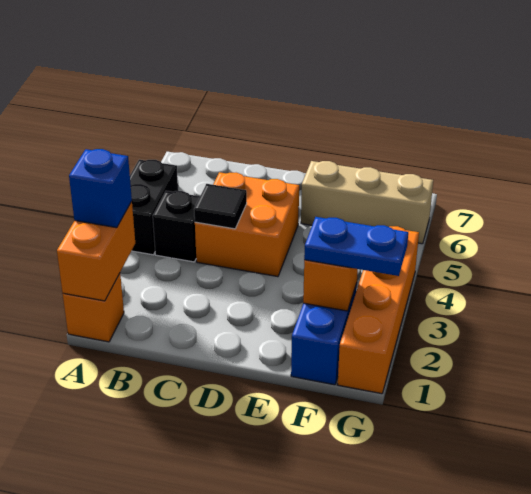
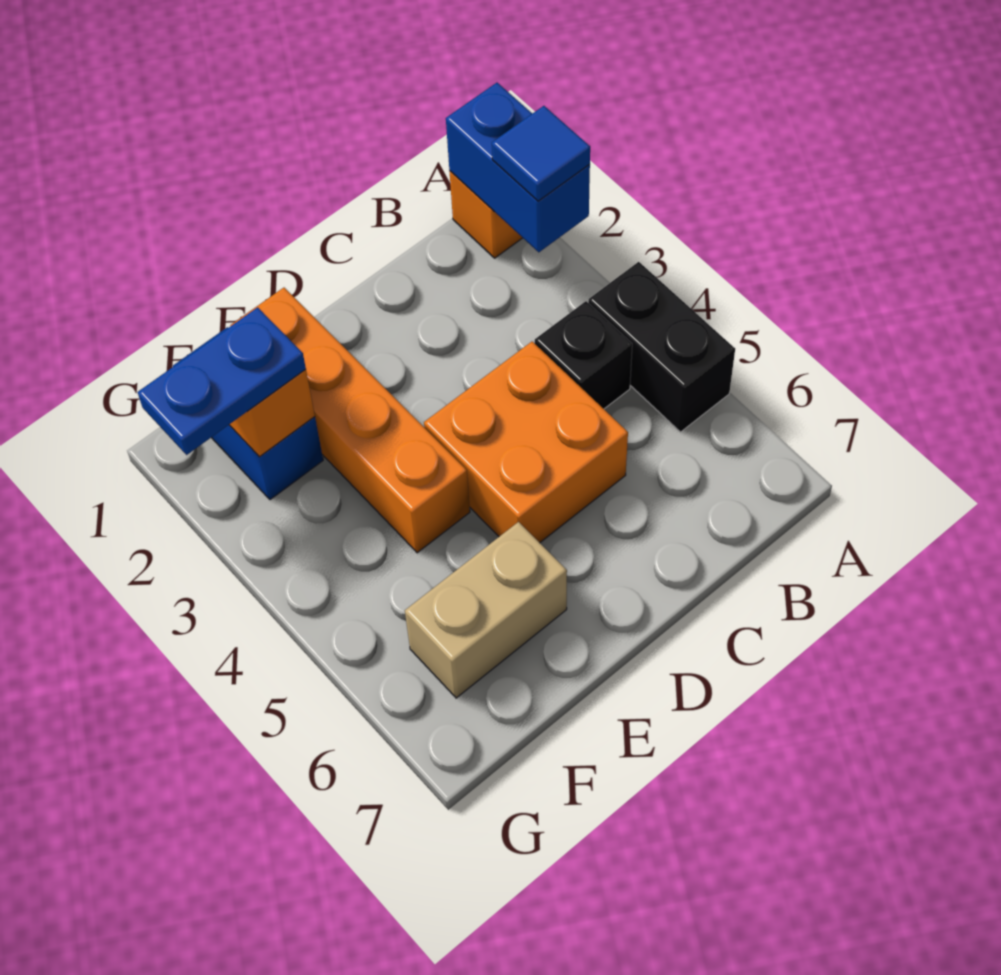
orange 1x2 brick [57,202,135,301] -> blue 1x2 brick [446,83,590,252]
blue 1x1 brick [69,149,132,228] -> blue 1x1 tile [492,106,590,201]
black 1x1 tile [194,184,247,229] -> none
tan 1x3 brick [301,161,433,244] -> tan 1x2 brick [405,522,567,698]
orange 1x4 brick [338,226,419,394] -> orange 1x4 brick moved to [231,288,470,553]

